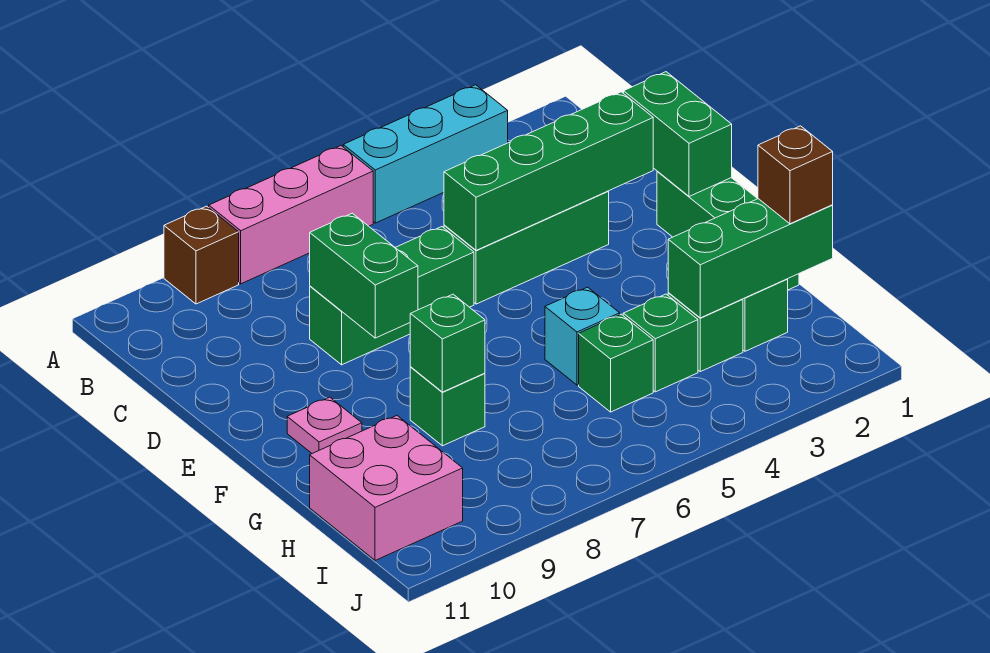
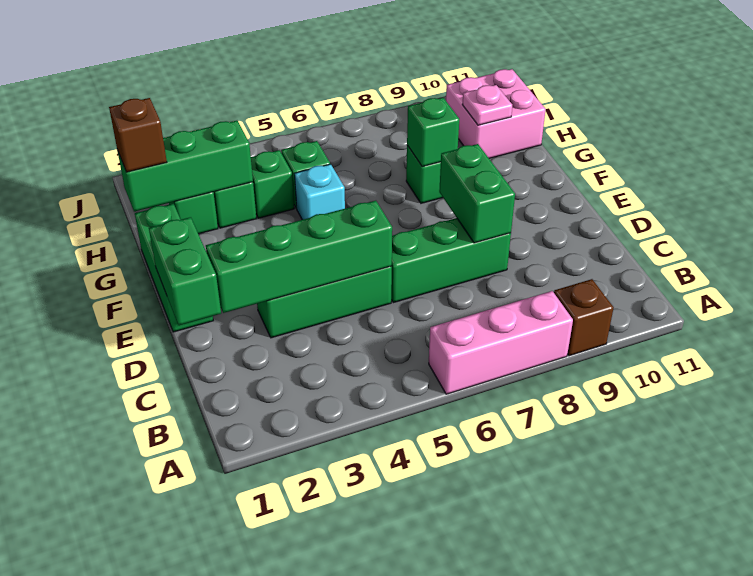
cyan 1x3 brick [343,85,508,223] -> none
pink 1x1 plate [287,397,362,453] -> pink 1x1 plate moved to [462,85,512,125]

